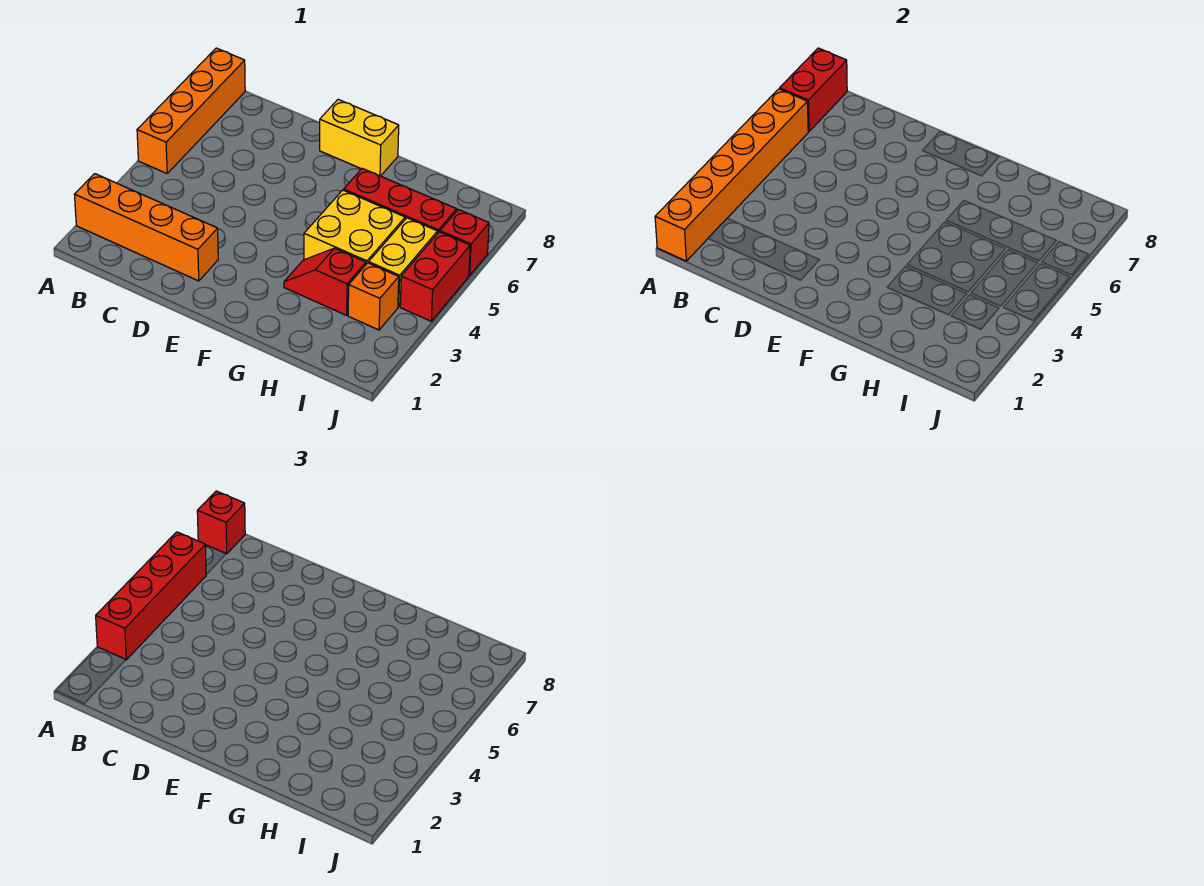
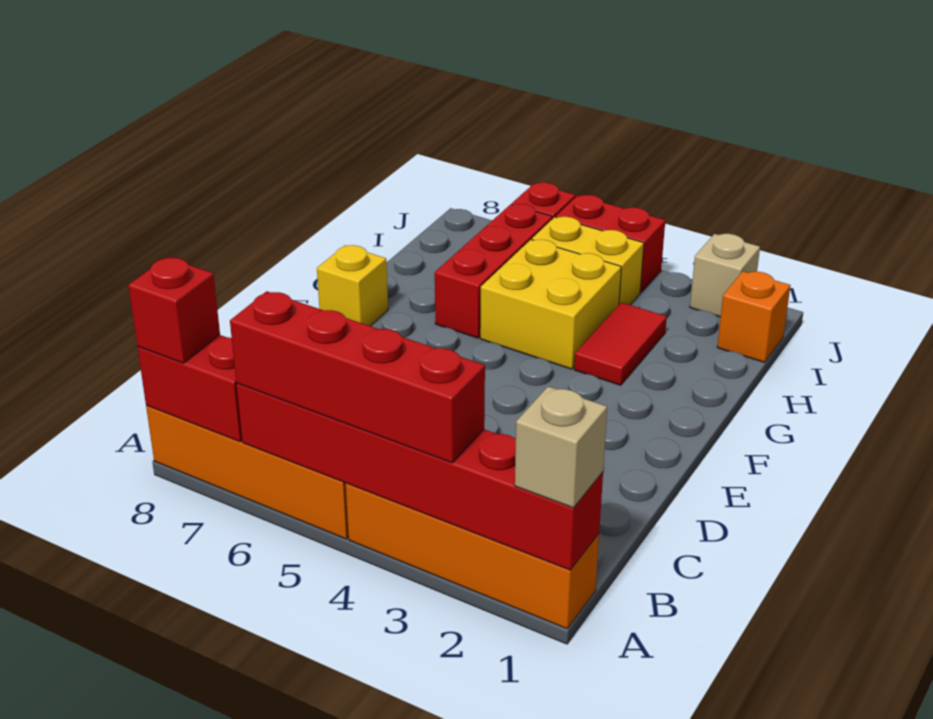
orange 1x6 brick [655,89,808,261] -> red 1x6 brick [236,383,603,570]
none -> tan 1x1 brick [515,386,607,508]
orange 1x4 brick [75,174,218,281] -> orange 1x4 brick turned to [346,483,599,629]
yellow 1x2 brick [320,100,399,176] -> yellow 1x1 brick [317,245,388,326]
red 1x2 slope [284,248,366,315] -> red 1x2 tile [574,303,667,385]
orange 1x1 brick [348,263,399,330] -> orange 1x1 brick moved to [717,271,791,362]
none -> tan 1x1 brick [690,234,760,317]

